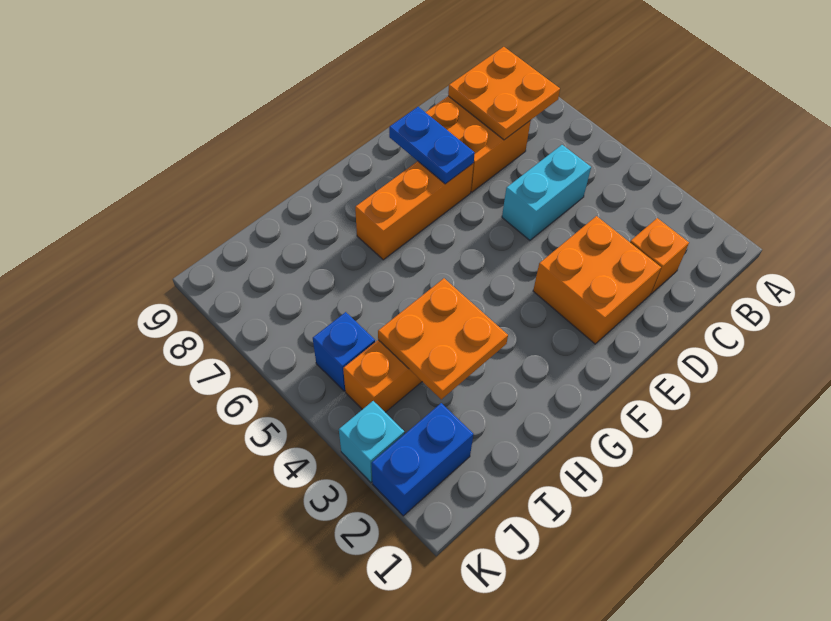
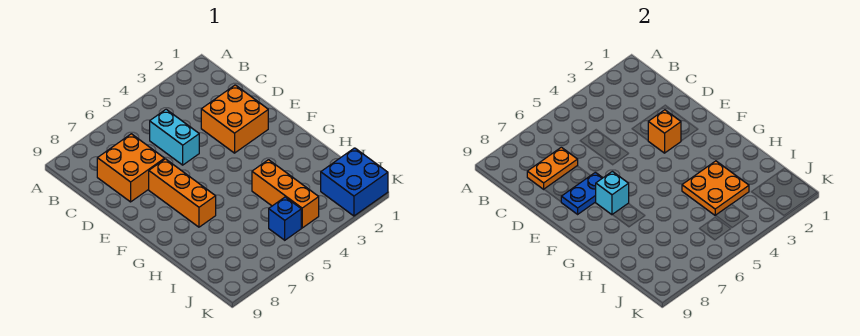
orange 2x2 plate [448,47,560,140] -> orange 1x2 plate [527,147,578,189]
orange 1x1 brick [630,218,689,294] -> orange 1x1 brick moved to [648,110,681,153]
blue 1x2 brick [371,403,473,516] -> blue 2x2 brick [321,148,388,216]
cyan 1x1 brick [339,401,404,482] -> cyan 1x1 brick moved to [596,171,629,215]

